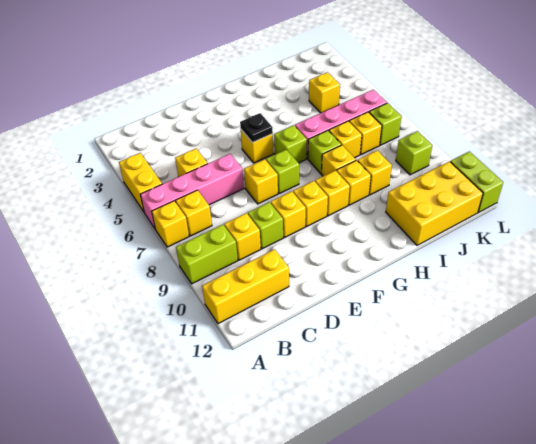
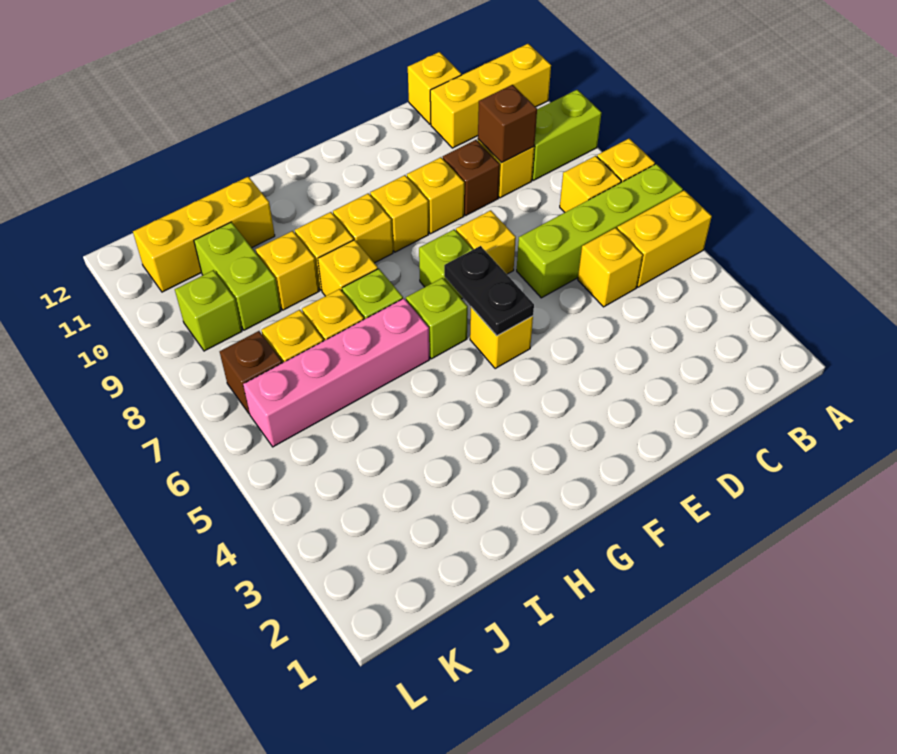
yellow 1x2 brick [119,153,162,213] -> yellow 1x2 brick turned to [617,190,712,287]
pink 1x4 brick [140,154,244,229] -> lime 1x4 brick [517,164,683,298]
none -> brown 1x1 brick [478,85,537,163]
lime 1x1 brick [248,202,283,249] -> brown 1x1 brick [443,140,500,215]
black 1x1 plate [240,113,273,143] -> black 1x2 plate [444,246,534,336]
yellow 2x3 brick [386,162,483,245] -> yellow 1x3 brick [133,177,275,292]
yellow 1x1 brick [309,72,340,113] -> yellow 1x1 brick moved to [408,52,461,124]
lime 1x1 brick [369,103,402,145] -> brown 1x1 brick [220,331,282,414]
lime 1x2 brick [450,151,503,212] -> lime 1x2 brick moved to [194,222,281,330]

